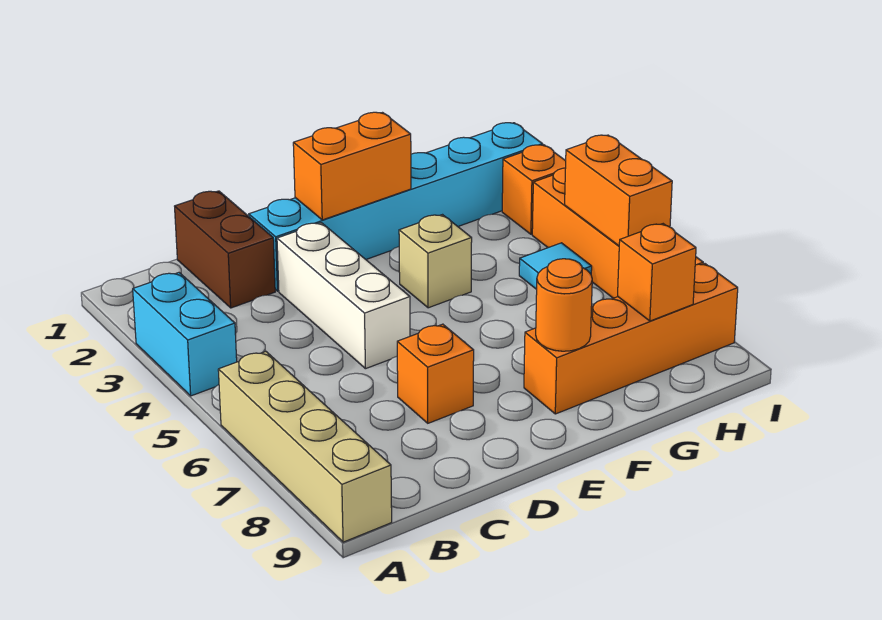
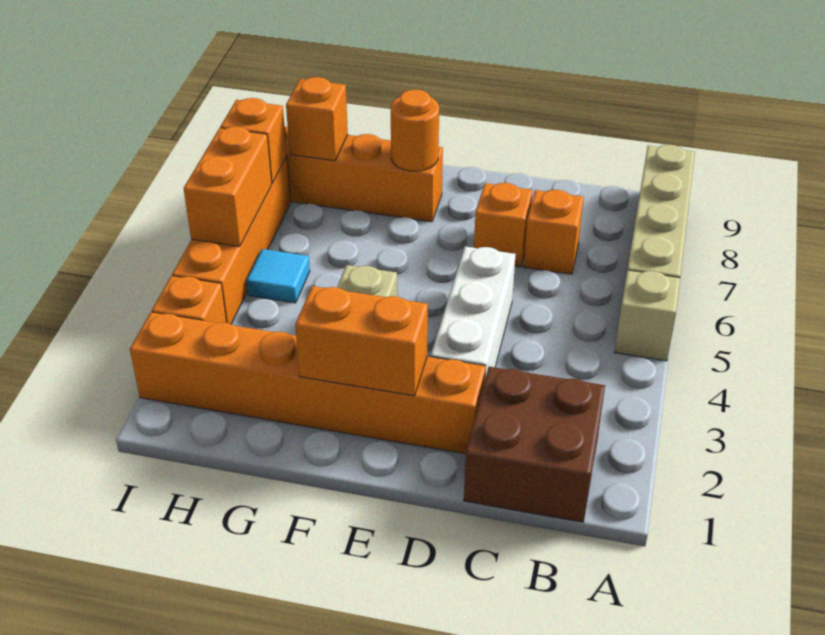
cyan 1x2 brick [133,273,237,396] -> none
none -> tan 1x1 brick [615,270,680,361]
brown 1x2 brick [175,191,275,308] -> brown 2x2 brick [464,367,605,522]
none -> orange 1x1 brick [524,190,584,274]
cyan 1x6 brick [249,123,543,291] -> orange 1x6 brick [130,312,486,454]
none -> orange 1x1 brick [220,98,287,183]

